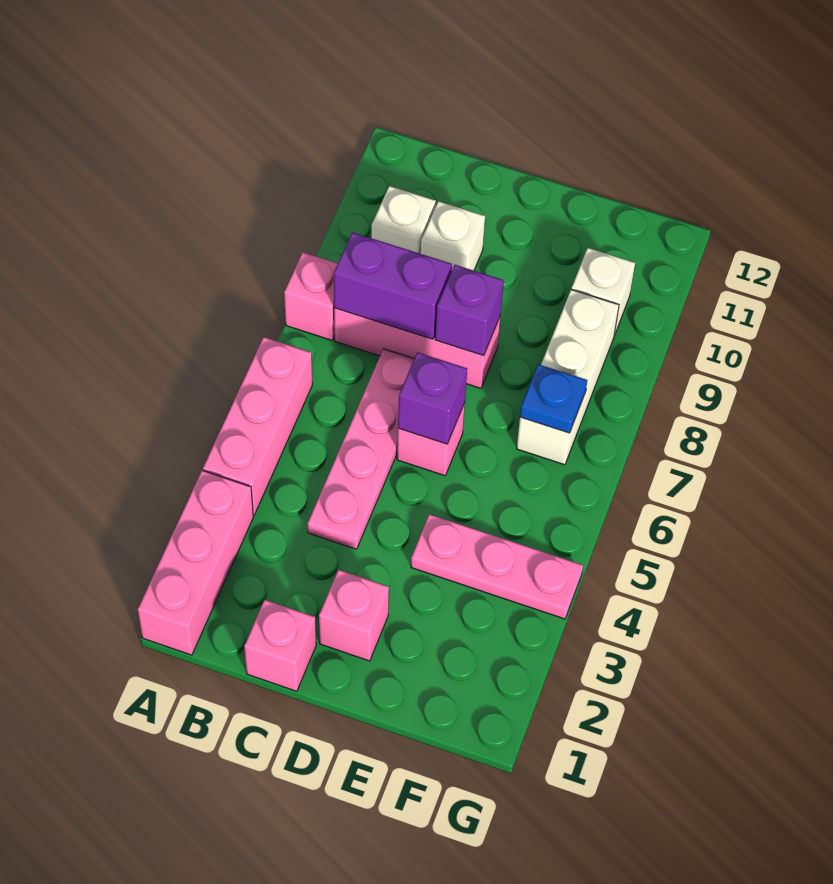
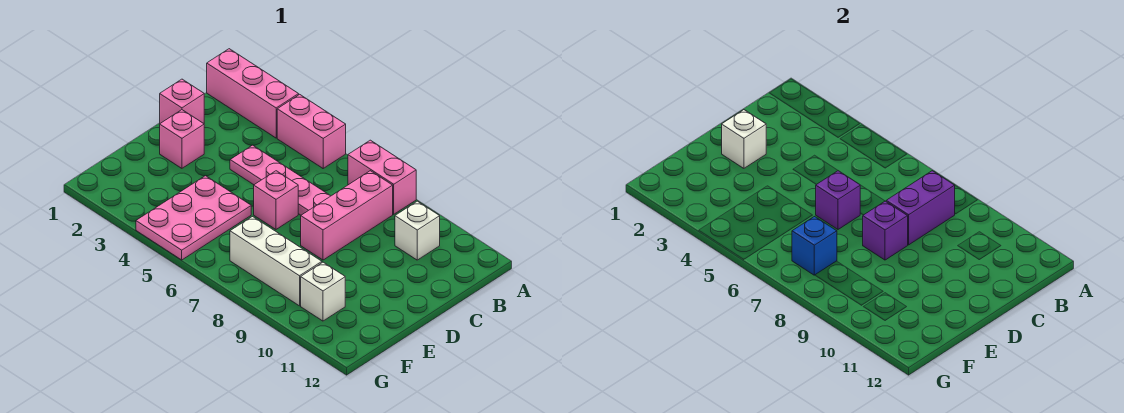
pink 1x3 brick [203,337,312,515] -> pink 1x2 brick [277,94,346,168]
pink 1x1 brick [284,252,338,340] -> pink 1x2 brick [348,140,416,214]
white 1x1 brick [421,201,485,270] -> white 1x1 brick moved to [722,110,766,168]
pink 1x3 plate [411,514,583,619] -> pink 2x3 plate [136,176,251,260]
blue 1x1 plate [520,364,587,433] -> blue 1x1 brick [792,217,837,275]

